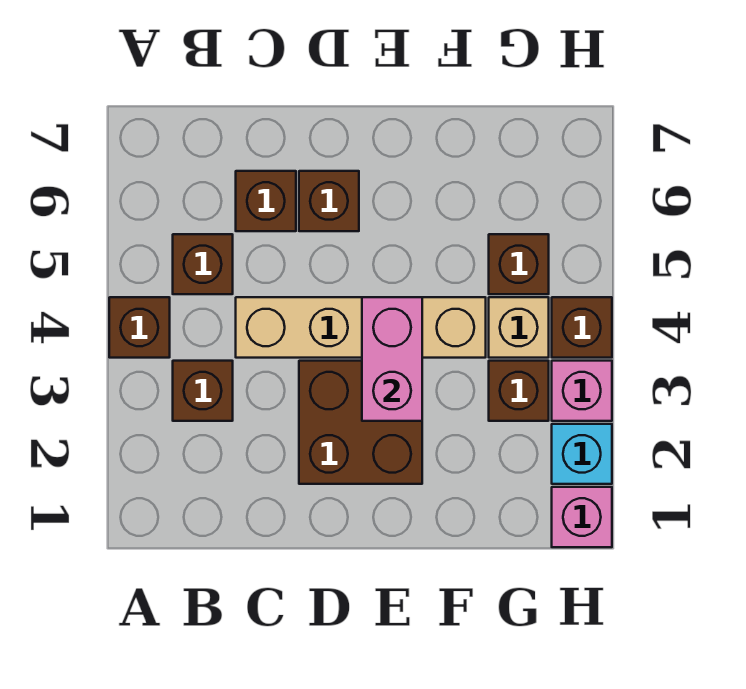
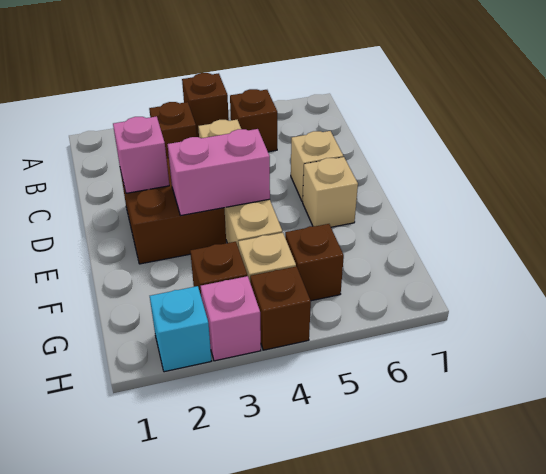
brown 1x1 brick [236,171,296,231] -> none
brown 1x1 brick [299,171,359,231] -> tan 1x1 brick [291,131,343,202]
none -> tan 1x1 brick [303,157,358,227]
pink 1x1 brick [552,487,612,547] -> pink 1x1 brick moved to [113,116,169,193]

